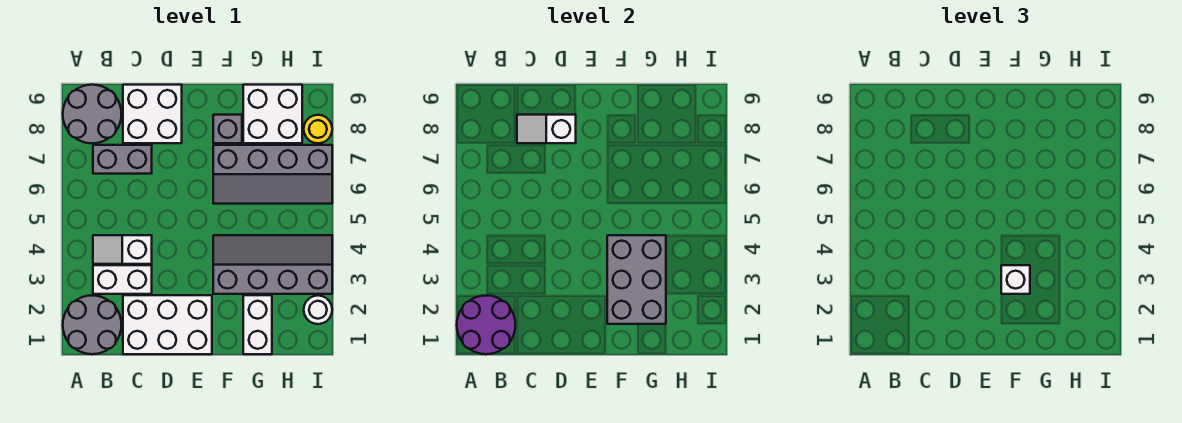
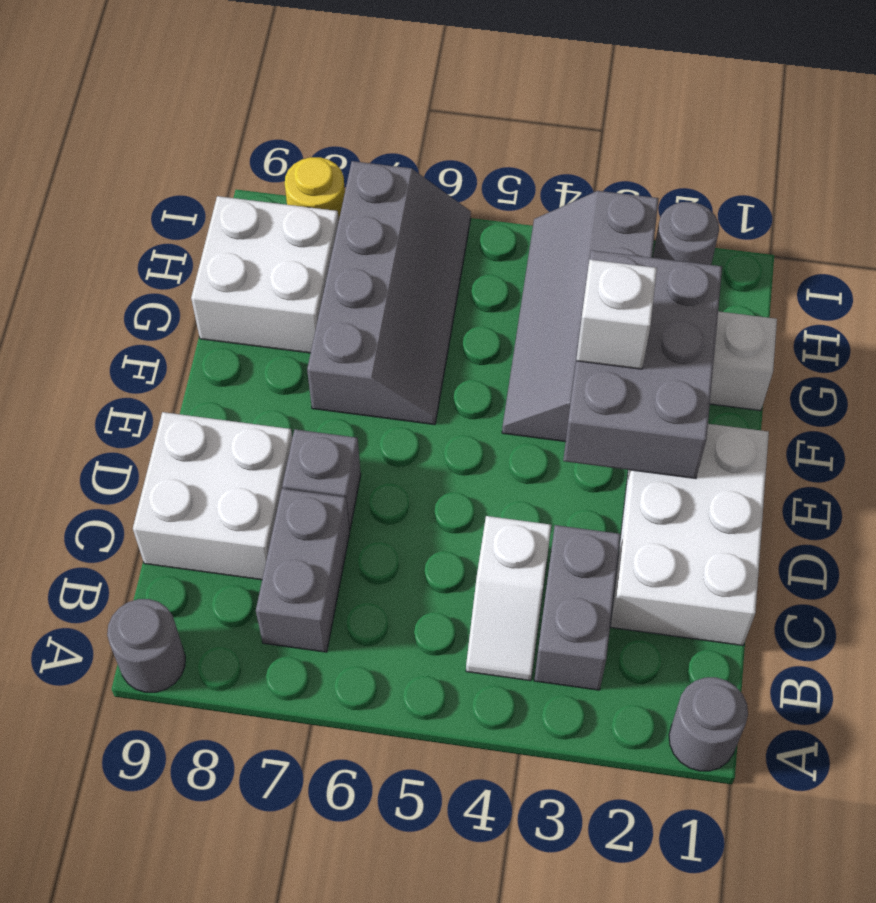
grey 2x2 round brick [63,295,121,354] -> grey 1x1 round brick [669,677,748,771]
purple 2x2 round brick [457,295,515,354] -> none
grey 2x2 round brick [63,85,121,143] -> grey 1x1 round brick [107,599,185,692]
white 1x2 brick [93,265,152,294] -> grey 1x2 brick [534,525,621,690]
white 1x2 slope [517,115,576,143] -> none
grey 2x3 brick [607,235,666,324] -> grey 2x3 brick turned to [563,250,722,479]
grey 1x1 brick [213,115,242,143] -> grey 1x1 brick moved to [282,430,361,530]
white 1x1 round brick [304,296,332,324] -> grey 1x1 round brick [653,202,719,265]

